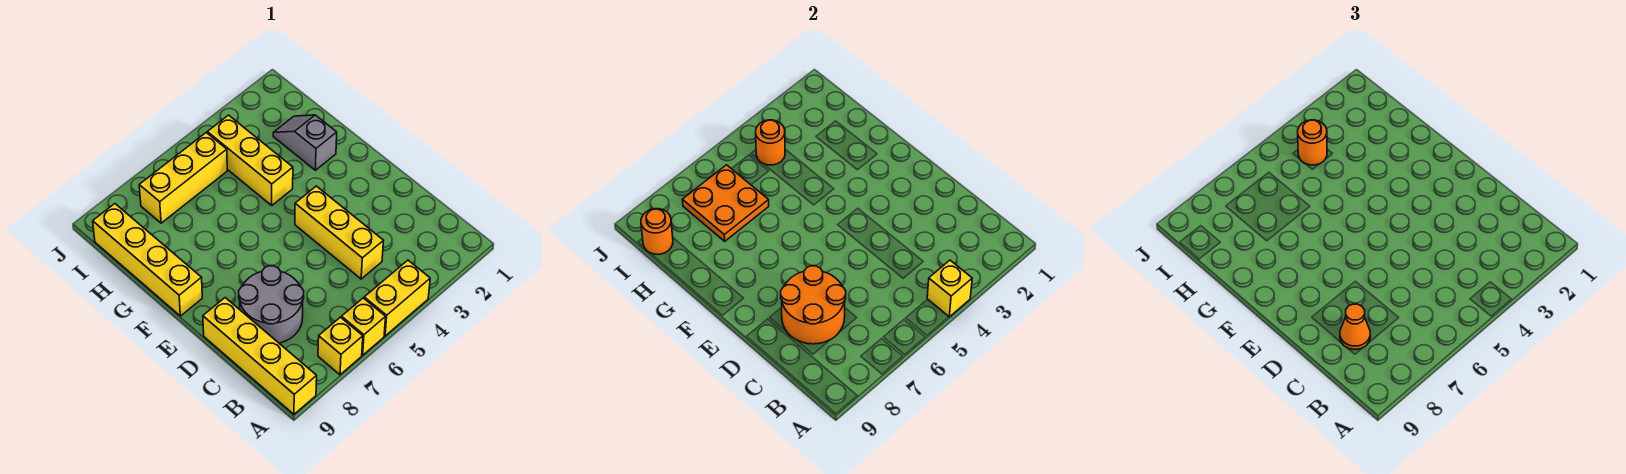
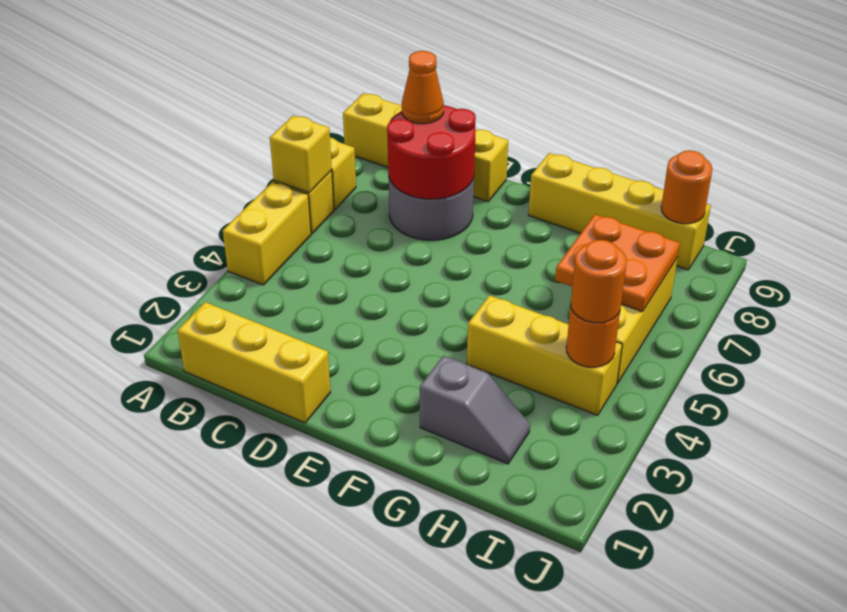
yellow 1x1 brick [927,260,972,317] -> yellow 1x1 brick moved to [270,115,332,193]
yellow 1x3 brick [295,186,383,279] -> yellow 1x3 brick moved to [177,302,331,423]
orange 2x2 round brick [781,266,846,344] -> red 2x2 round brick [387,105,476,199]

